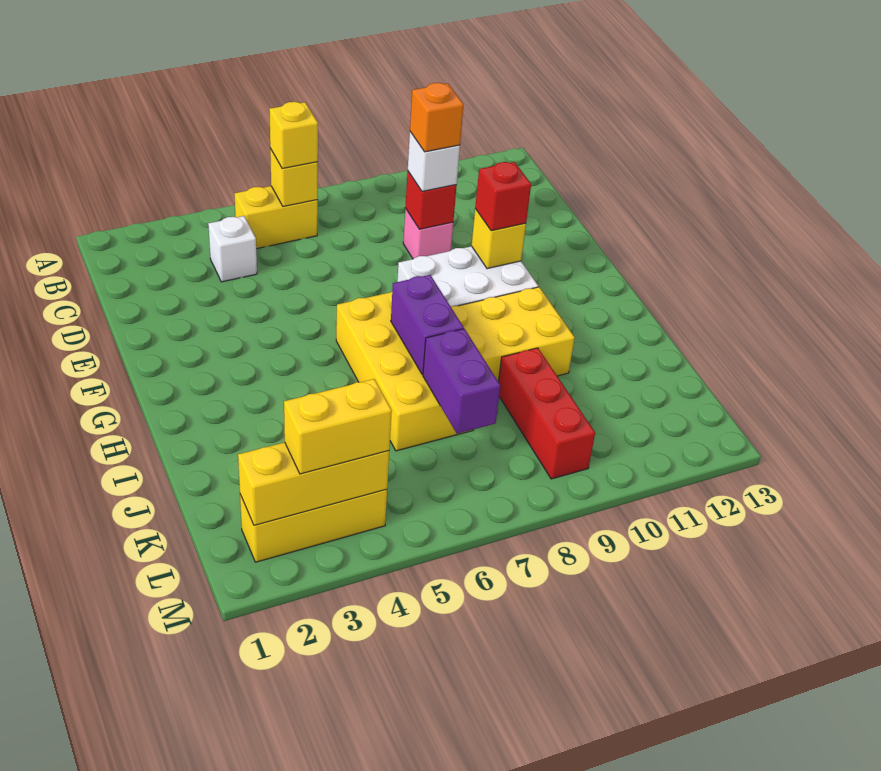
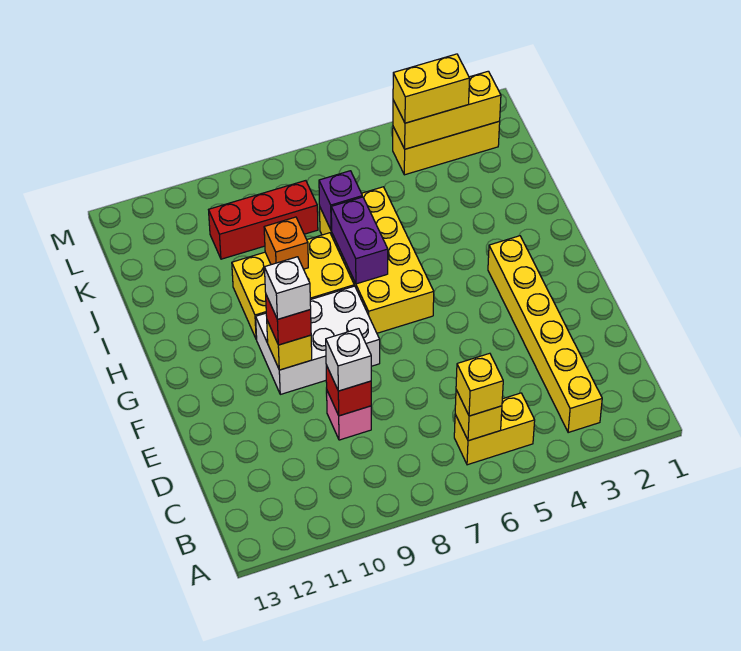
none -> yellow 1x6 brick [488,236,602,433]
white 1x1 brick [208,216,257,282] -> white 1x1 brick moved to [264,257,311,319]
orange 1x1 brick [410,83,464,152] -> orange 1x1 brick moved to [264,217,308,269]
purple 1x2 brick [423,329,500,434] -> purple 1x1 brick [319,171,362,231]
red 1x3 brick [499,348,595,479] -> red 1x3 brick turned to [209,181,318,259]

